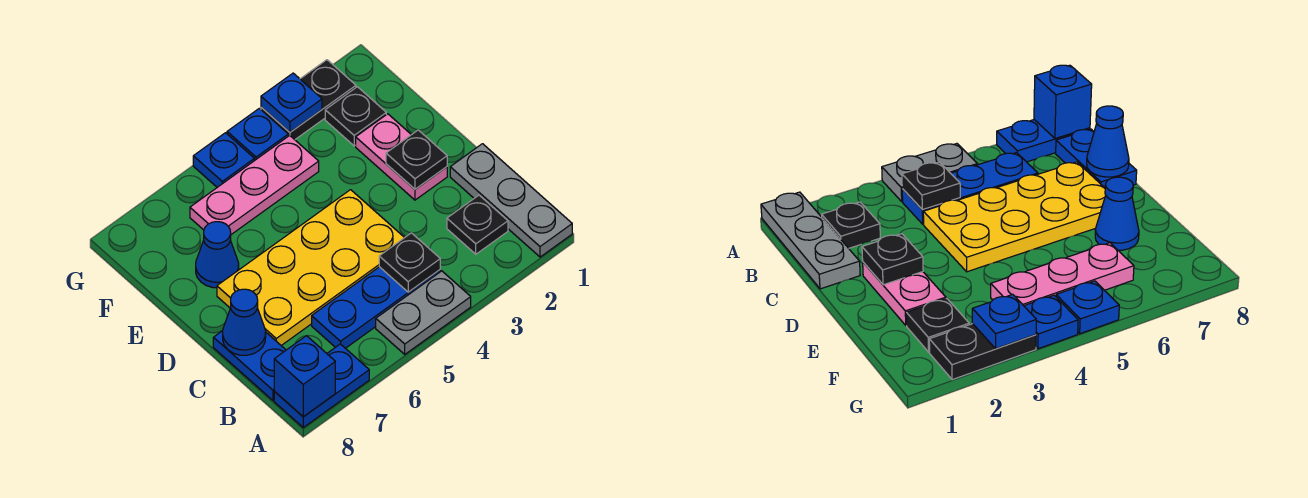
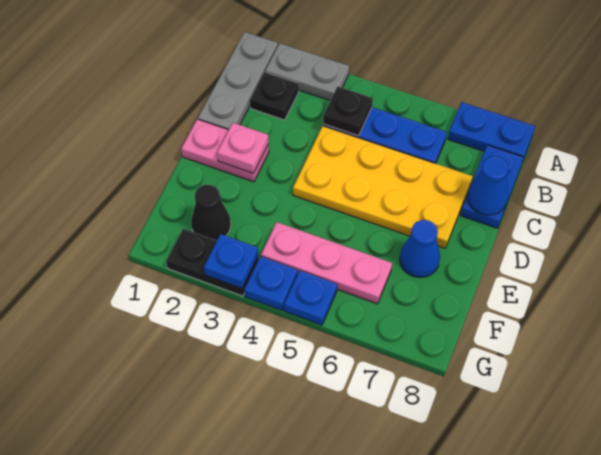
grey 1x2 plate [376,271,471,354] -> grey 1x2 plate moved to [265,43,349,101]
blue 1x1 brick [274,336,335,417] -> none
pink 1x2 plate [356,114,447,200] -> pink 1x2 plate turned to [181,119,269,182]
black 1x1 plate [386,130,447,189] -> pink 1x1 plate [217,123,269,173]
black 1x1 plate [325,87,386,146] -> black 1x1 cone [191,185,231,240]

